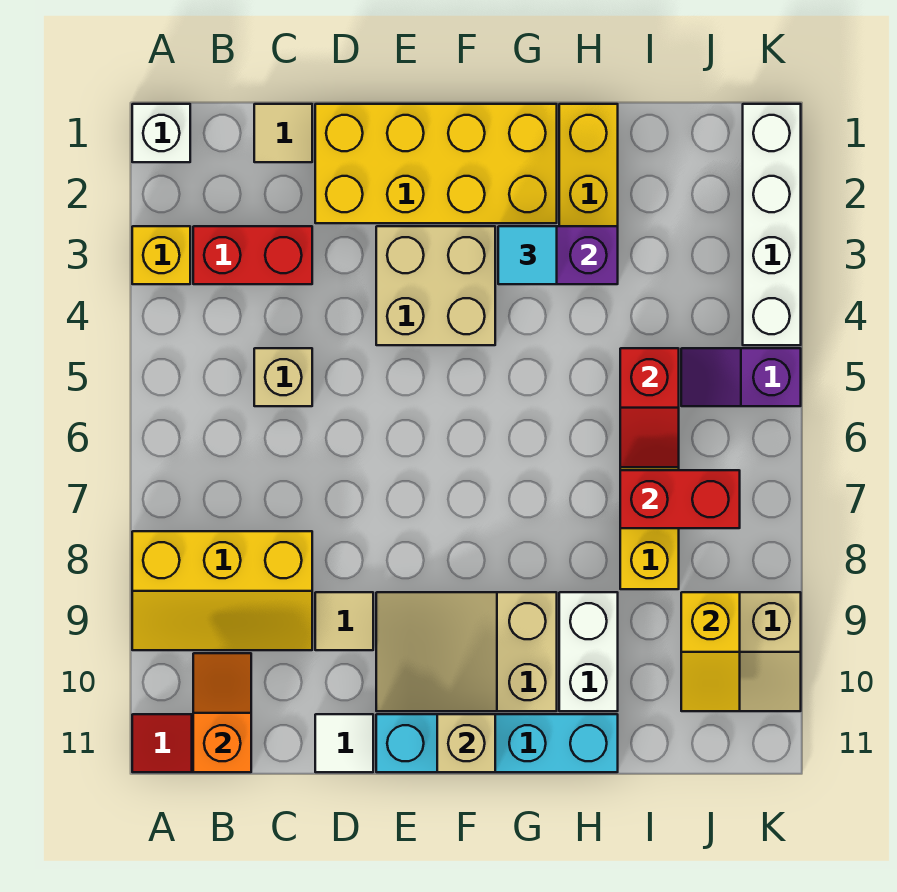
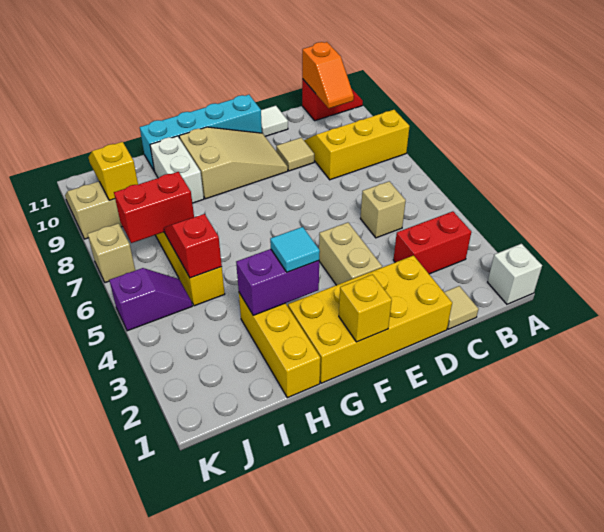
yellow 1x1 brick [132,226,190,284] -> yellow 1x1 brick moved to [339,274,392,342]
tan 2x2 brick [376,226,495,345] -> tan 1x2 brick [319,223,382,285]
tan 1x1 brick [437,714,495,772] -> tan 1x1 brick moved to [88,223,135,283]
white 1x4 brick [743,104,801,345] -> none

